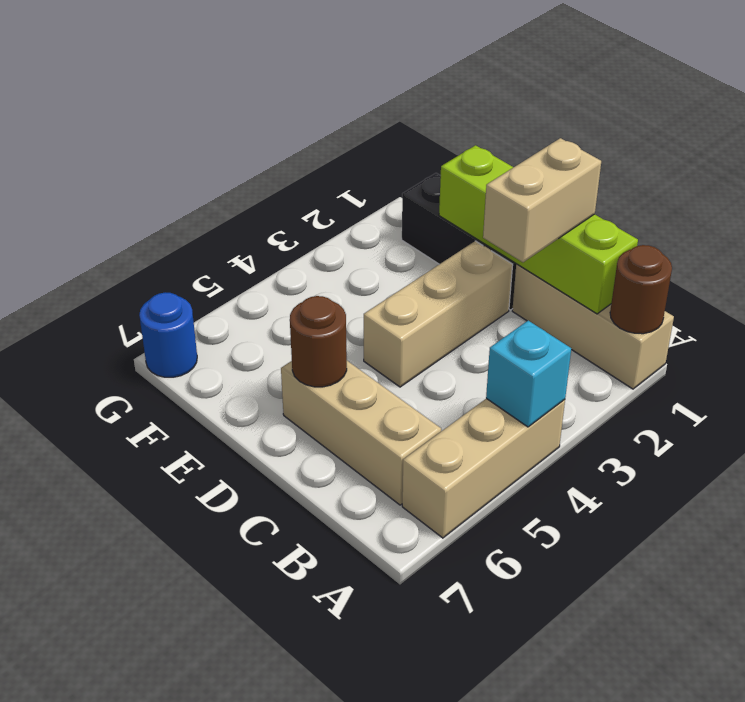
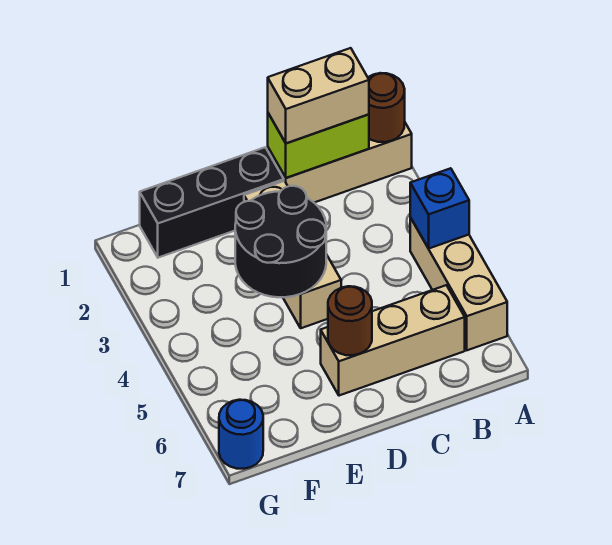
cyan 1x1 brick [486,321,571,427] -> blue 1x1 brick [410,168,469,248]
lime 1x4 brick [439,145,638,314] -> lime 1x2 brick [268,113,369,178]
tan 1x2 brick [483,138,601,262] -> tan 1x2 brick turned to [268,48,369,143]
none -> black 2x2 round brick [235,186,326,297]

